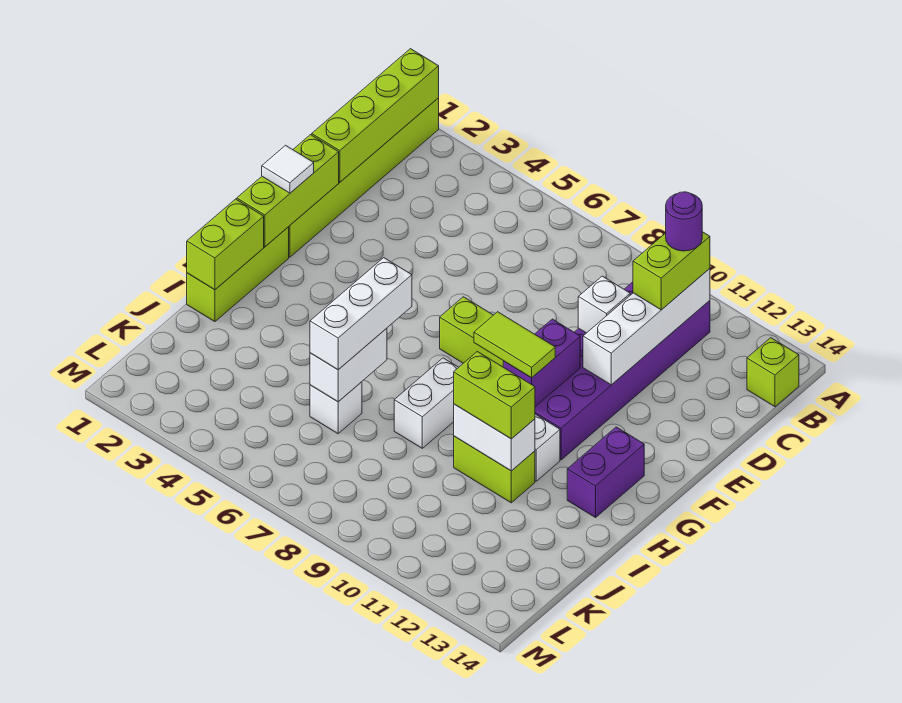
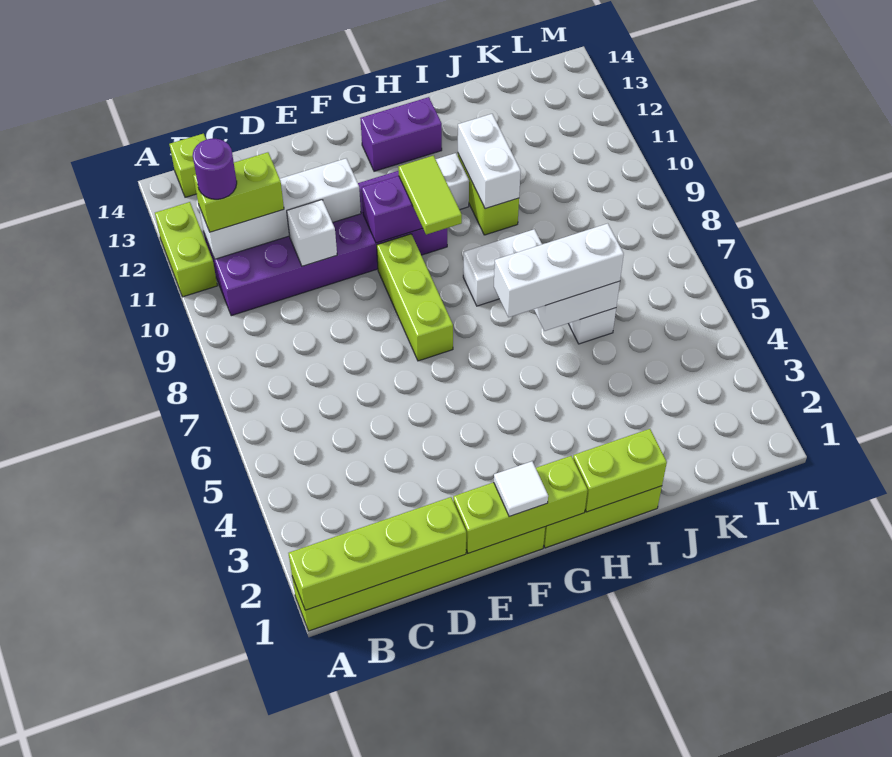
lime 1x2 brick [454,352,535,439] -> lime 1x2 brick moved to [155,202,217,297]

